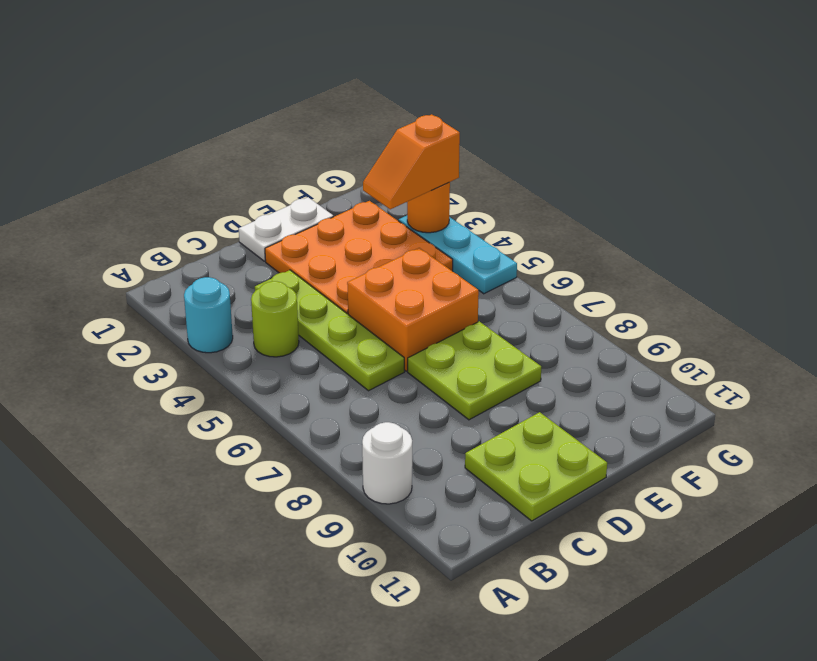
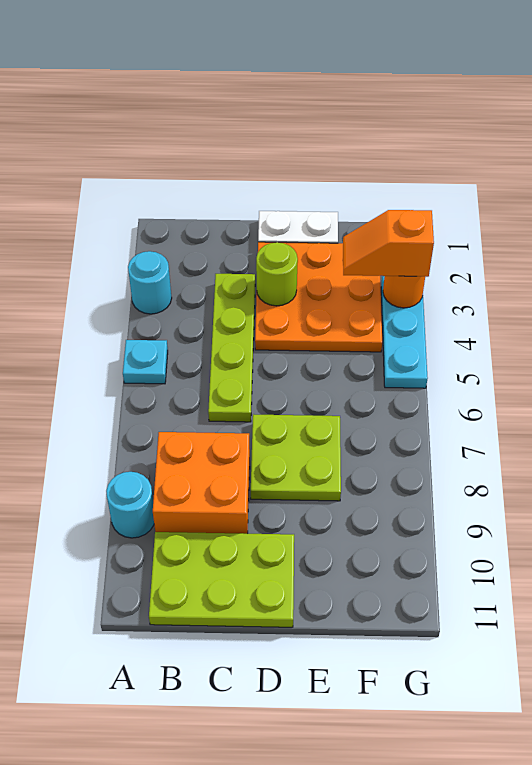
none -> cyan 1x1 plate [123,340,168,384]
white 1x1 round brick [362,422,412,504] -> cyan 1x1 round brick [106,472,154,538]
lime 1x1 round brick [251,281,299,357] -> lime 1x1 round brick moved to [256,242,298,306]
lime 2x2 plate [465,412,607,521] -> lime 2x3 plate [149,532,294,627]
orange 2x2 brick [347,248,479,371] -> orange 2x2 brick moved to [153,432,250,534]

